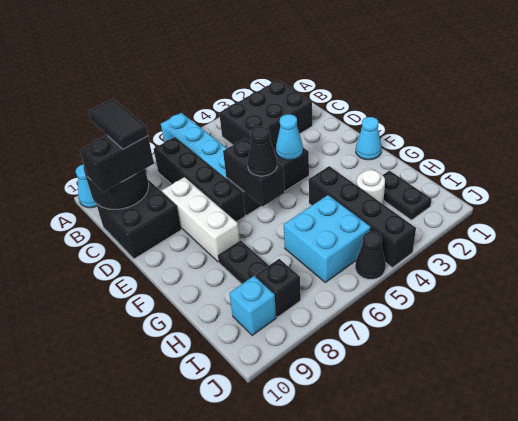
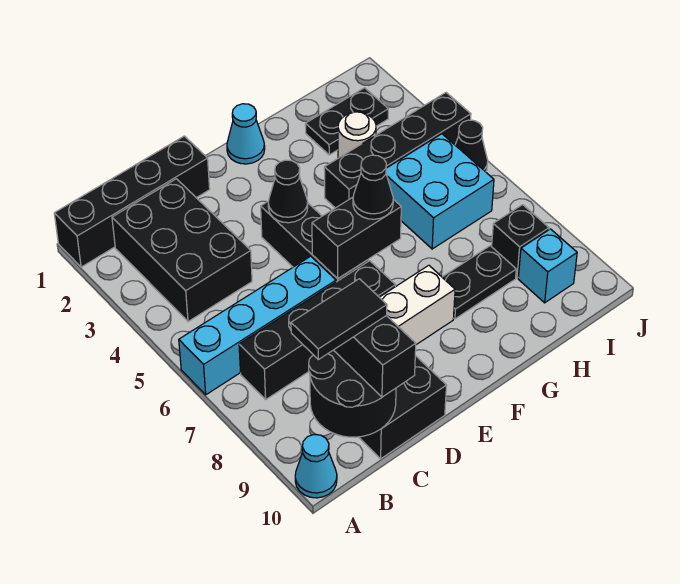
none -> black 1x4 brick [54,136,210,267]
cyan 1x1 cone [276,114,303,160] -> black 1x1 cone [268,160,308,223]

